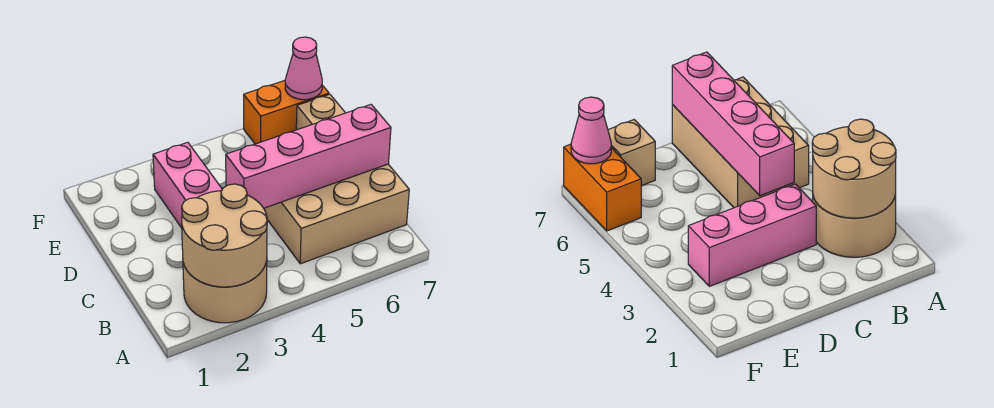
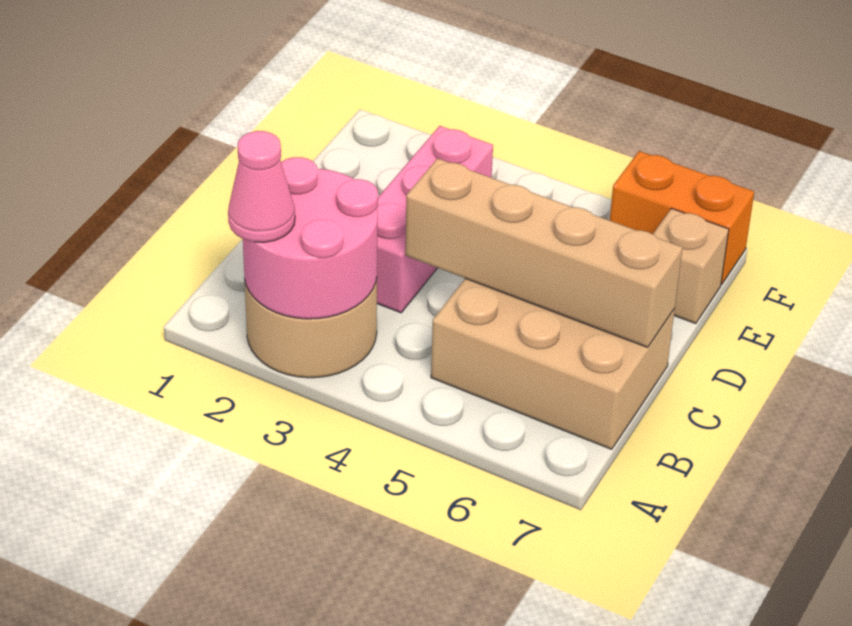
tan 2x2 round brick [182,184,267,287] -> pink 2x2 round brick [243,157,378,319]
pink 1x4 brick [226,105,391,208] -> tan 1x4 brick [405,158,682,347]
pink 1x1 cone [285,37,322,100] -> pink 1x1 cone moved to [228,131,295,242]

